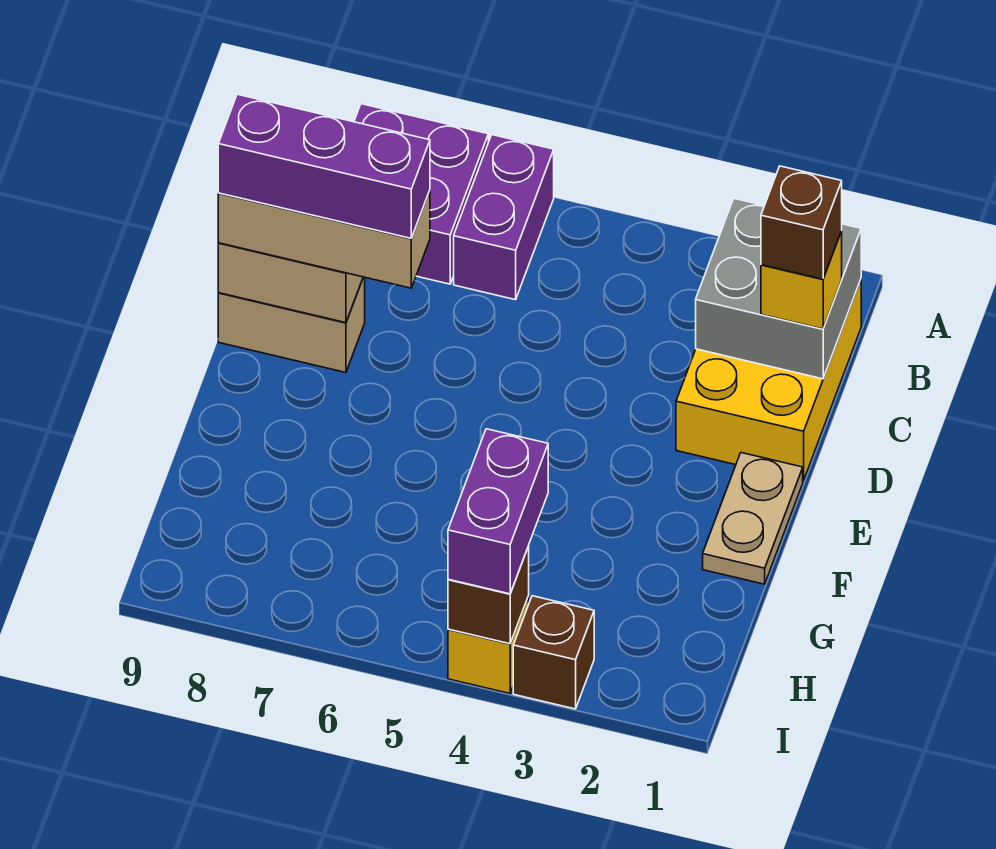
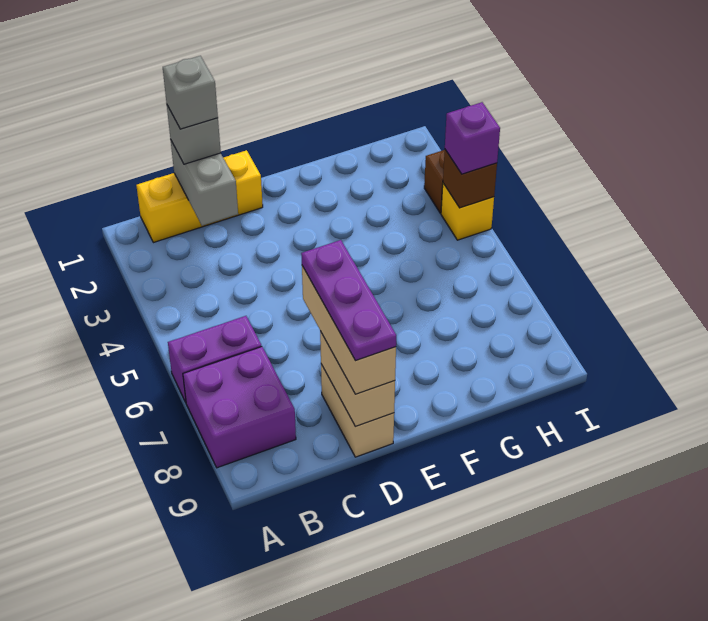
yellow 2x3 brick [676,280,861,481] -> yellow 1x3 brick [136,150,263,243]
grey 2x2 brick [696,199,861,379] -> grey 1x2 brick [171,141,238,226]
yellow 1x1 brick [761,231,842,329] -> grey 1x1 brick [167,105,221,164]
brown 1x1 brick [761,166,842,279] -> grey 1x1 brick [163,56,218,129]
purple 1x3 brick [218,94,430,238] -> purple 1x3 plate [301,240,396,361]
tan 1x2 plate [703,453,803,584] -> none
purple 1x2 brick [448,429,548,594] -> purple 1x1 brick [445,102,500,174]

